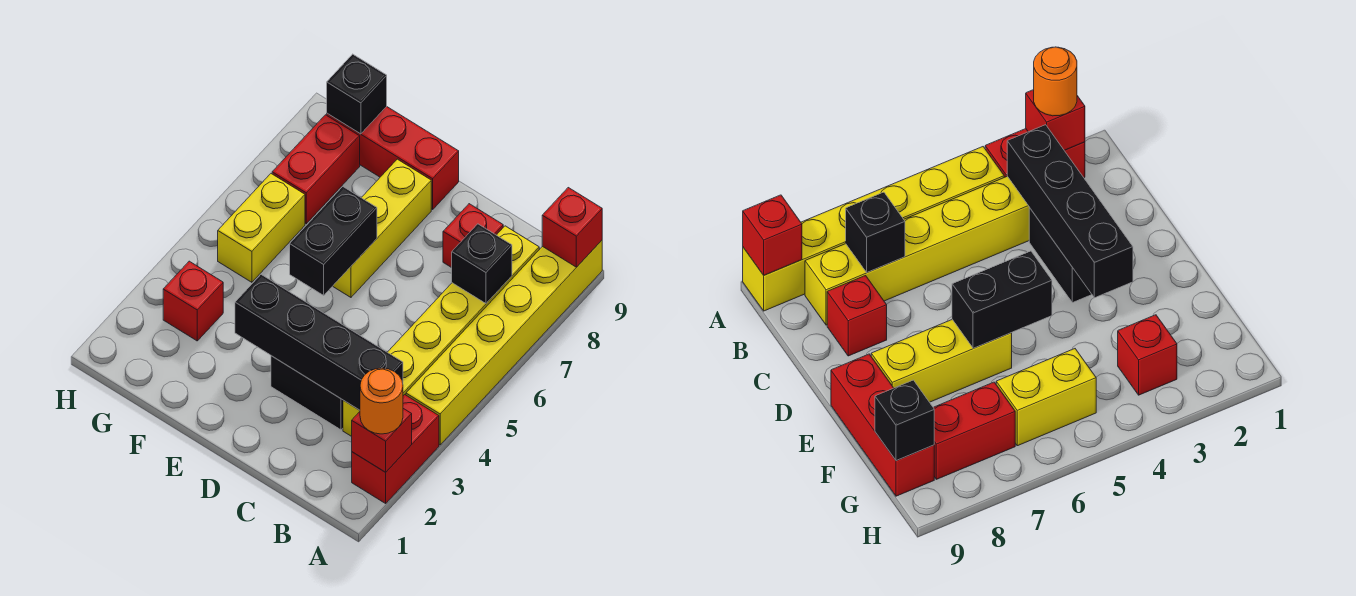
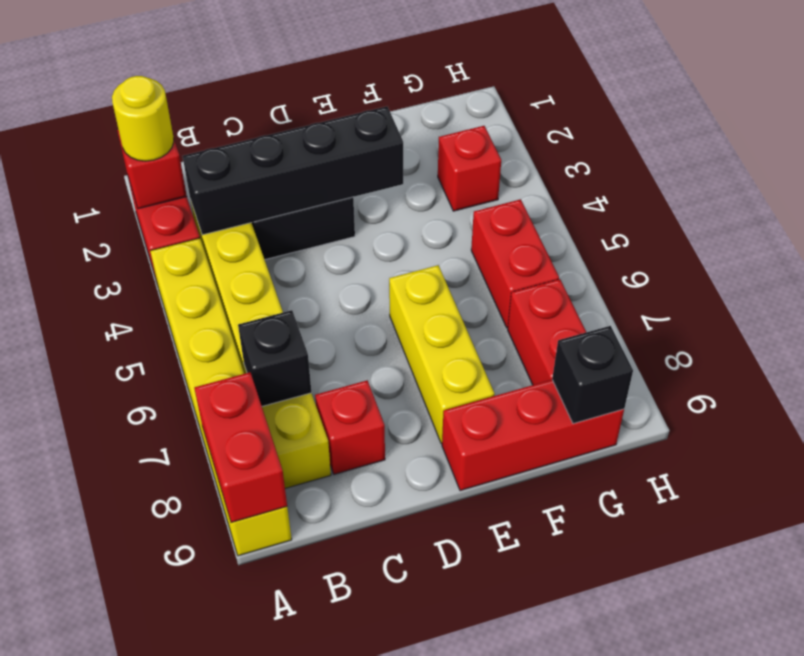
orange 1x1 round brick [360,368,403,434] -> yellow 1x1 round brick [112,76,174,161]
red 1x1 brick [542,188,602,267] -> red 1x2 brick [194,372,287,523]
black 1x2 brick [290,187,377,295] -> none
yellow 1x2 brick [218,174,305,282] -> red 1x2 brick [471,199,559,328]

